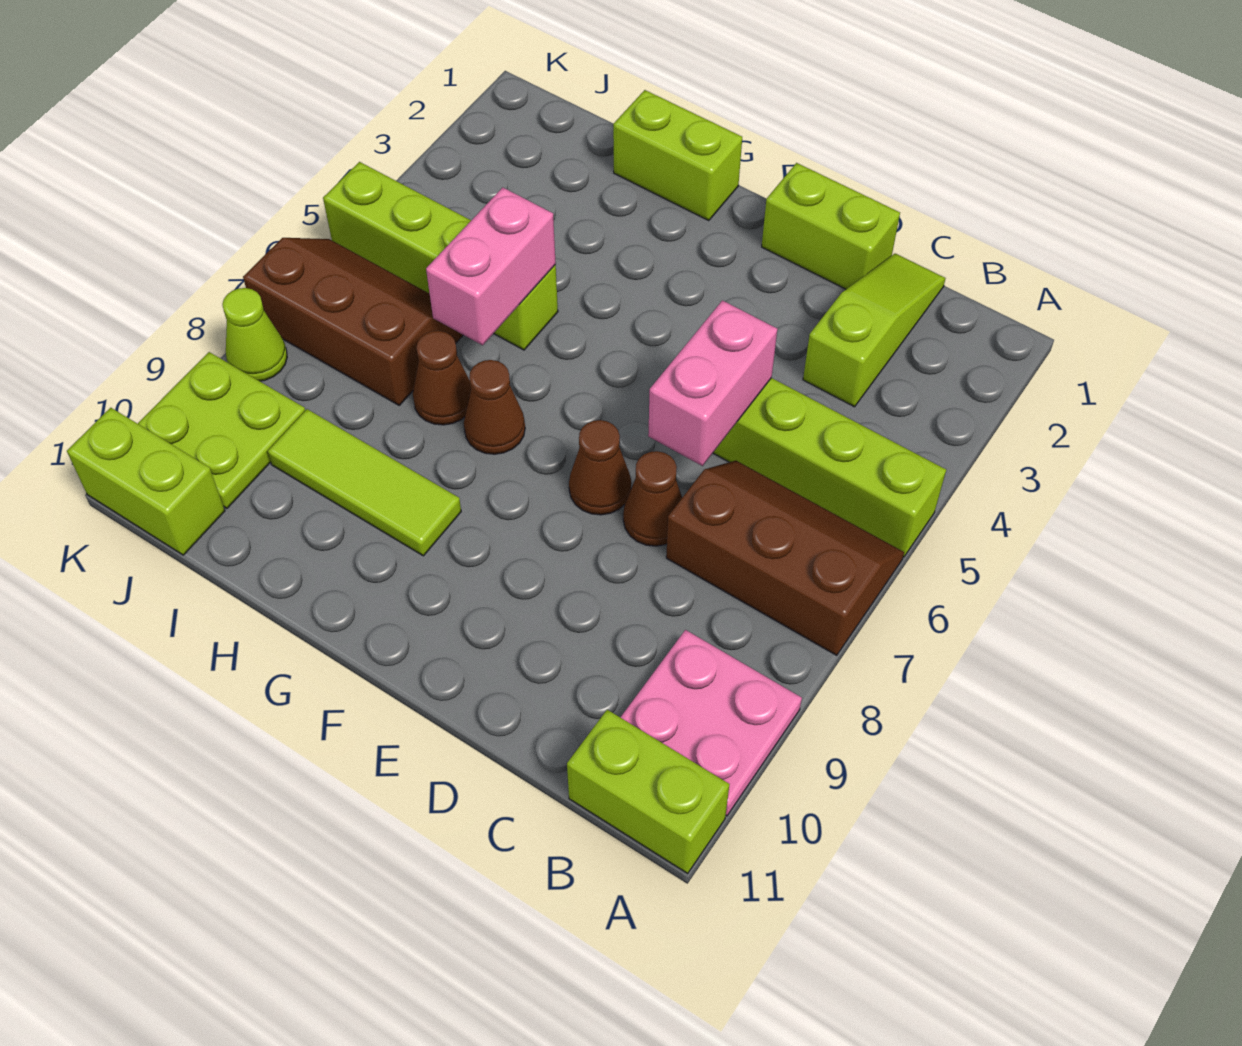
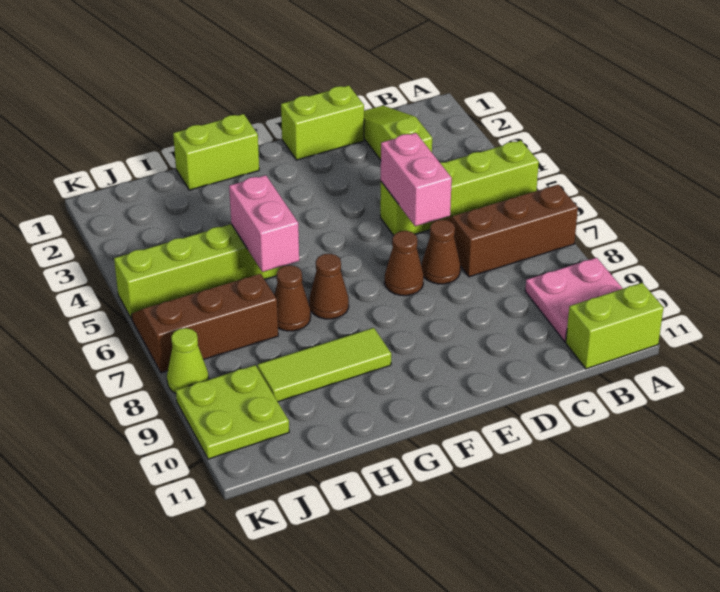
lime 1x2 brick [67,408,225,555] -> none

